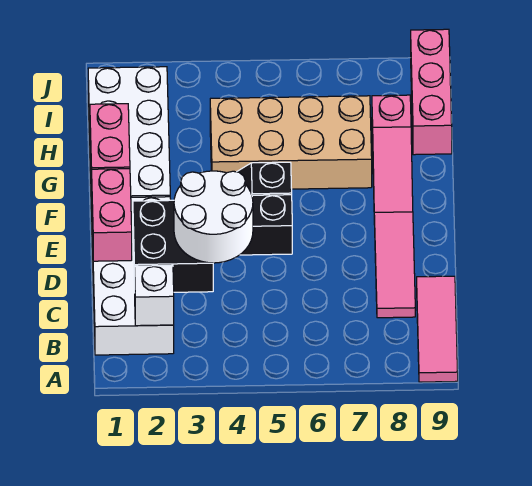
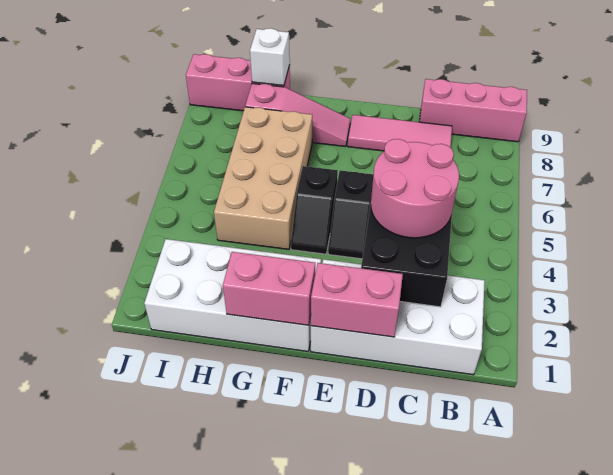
pink 1x3 tile [417,276,458,382] -> pink 1x3 brick [420,79,527,142]
white 1x1 brick [135,265,174,326] -> white 1x1 brick moved to [250,28,290,86]
white 2x2 round brick [174,171,253,263] -> pink 2x2 round brick [371,139,459,238]

